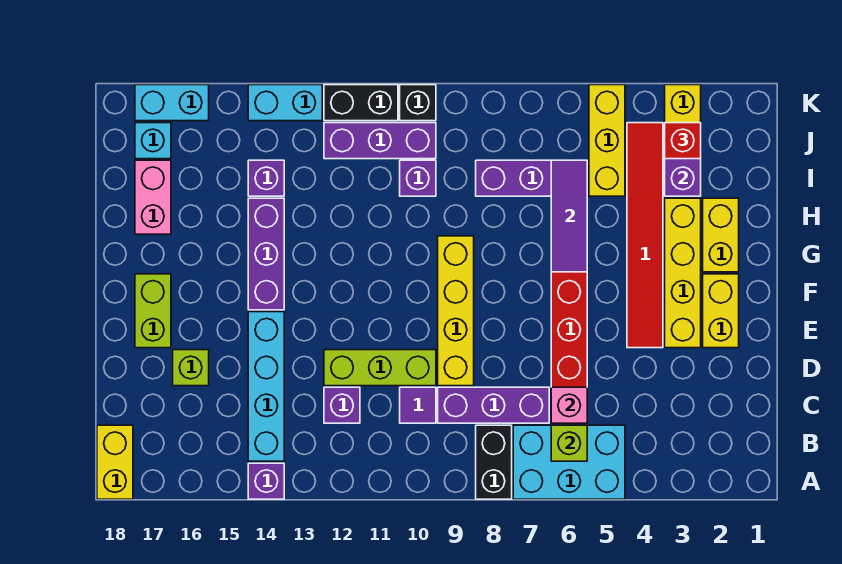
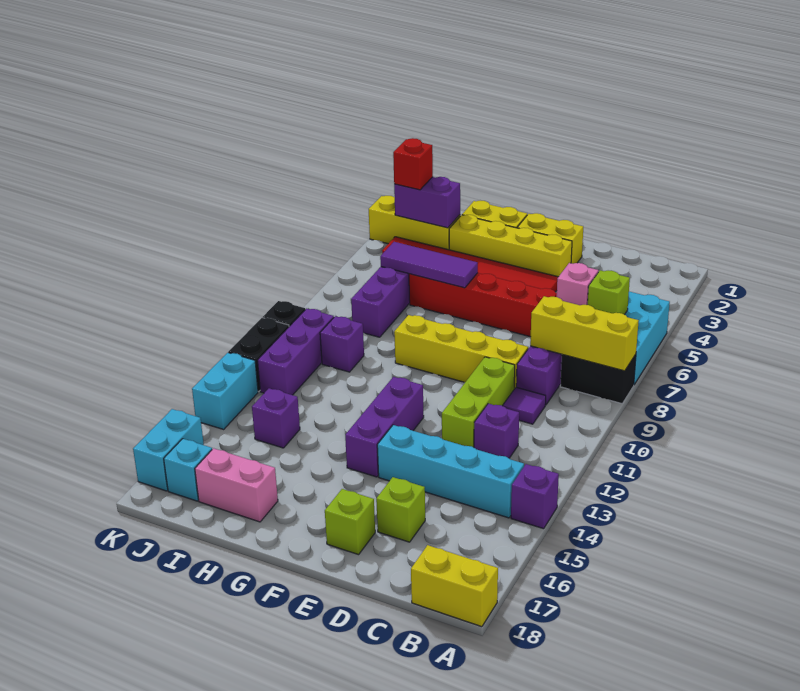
lime 1x2 brick [135,274,171,348] -> lime 1x1 brick [325,489,375,555]
purple 1x3 brick [248,198,284,310] -> purple 1x3 brick turned to [345,377,424,477]
yellow 1x3 brick [589,85,625,196] -> yellow 1x3 brick moved to [530,296,639,371]

